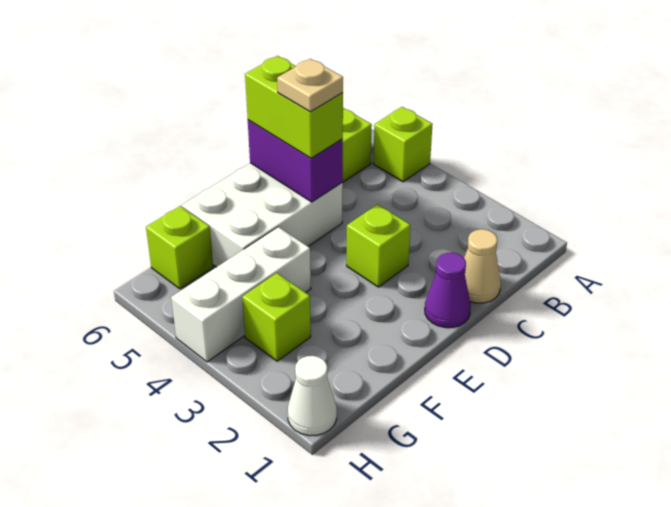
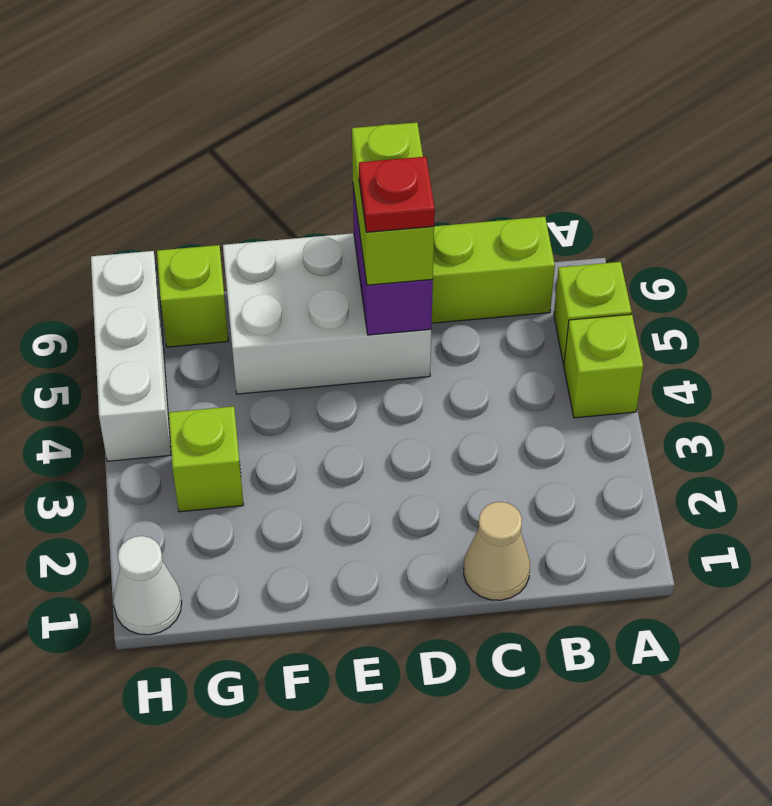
purple 1x1 cone [425,253,471,328] -> none
lime 1x1 brick [347,204,410,287] -> lime 1x1 brick moved to [564,314,643,418]
tan 1x1 plate [277,59,343,112] -> red 1x1 plate [359,157,435,232]
white 1x3 brick [171,227,311,362] -> white 1x3 brick turned to [91,251,171,461]

